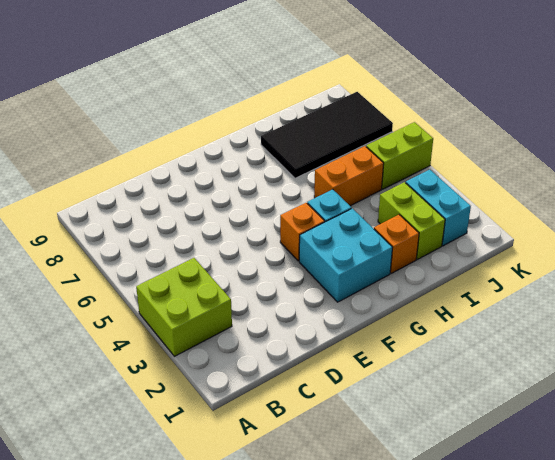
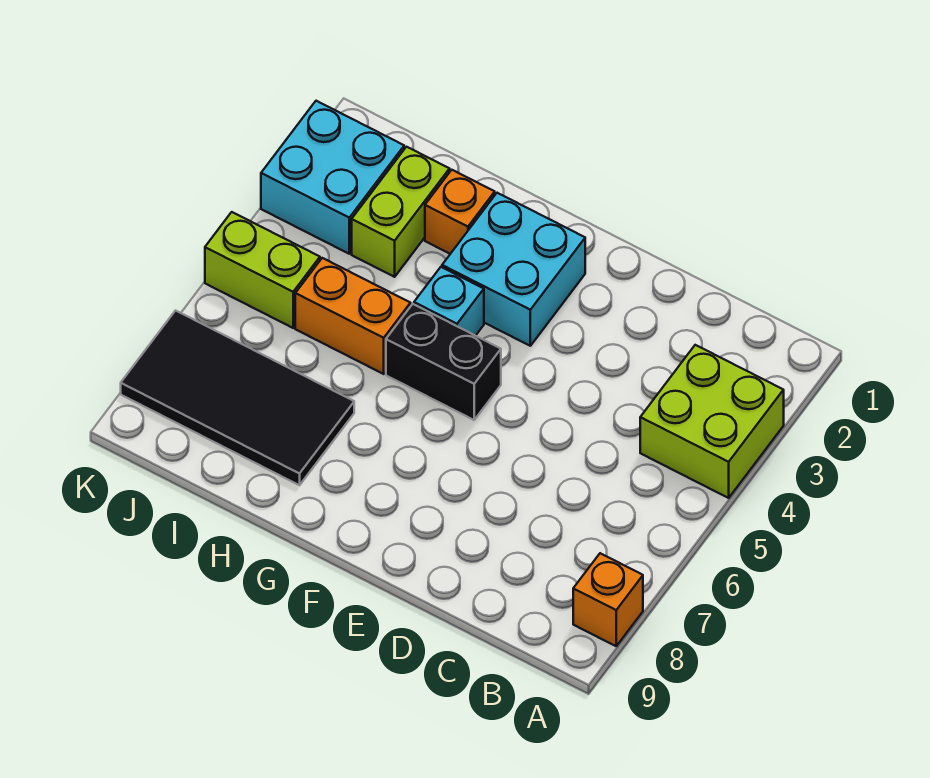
orange 1x1 brick [280,203,325,261] -> orange 1x1 brick moved to [573,553,643,646]
none -> black 1x2 brick [386,304,501,420]
cyan 1x2 brick [406,170,471,246] -> cyan 2x2 brick [261,101,404,254]

